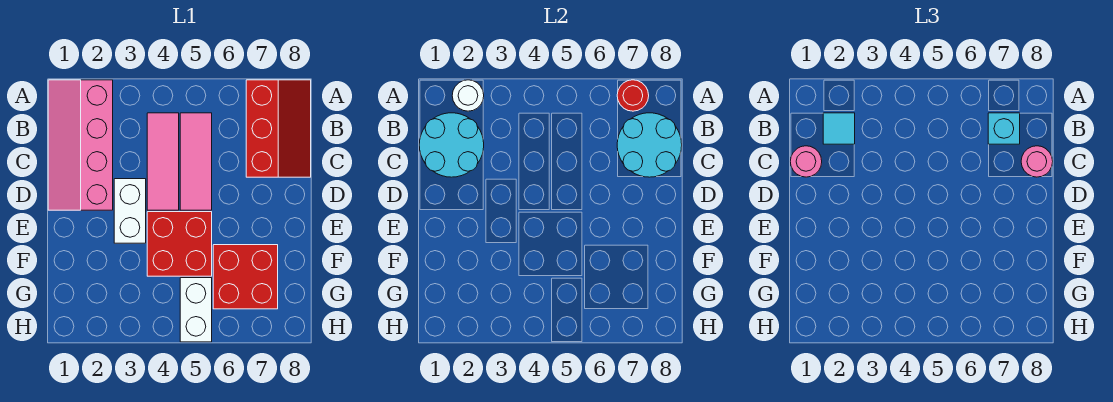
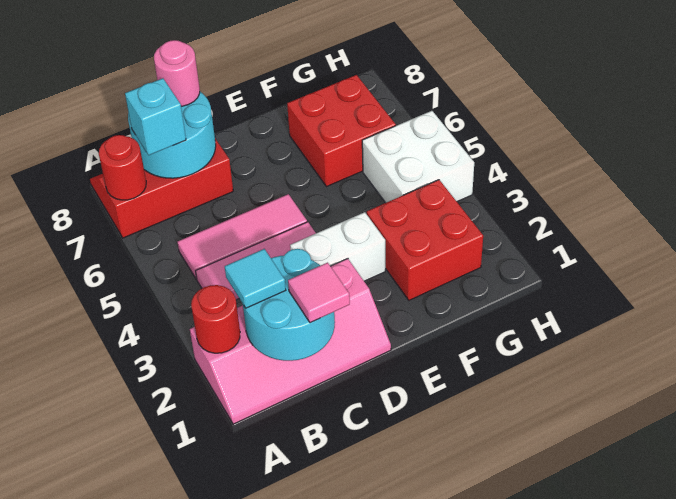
white 1x1 round brick [452,80,484,111] -> red 1x1 round brick [191,285,240,353]
pink 1x1 round brick [790,146,822,177] -> pink 1x1 tile [288,263,350,323]
red 2x2 brick [147,212,212,276] -> red 2x2 brick moved to [367,180,483,300]
white 1x2 brick [180,278,212,342] -> white 2x2 brick [362,111,474,203]

